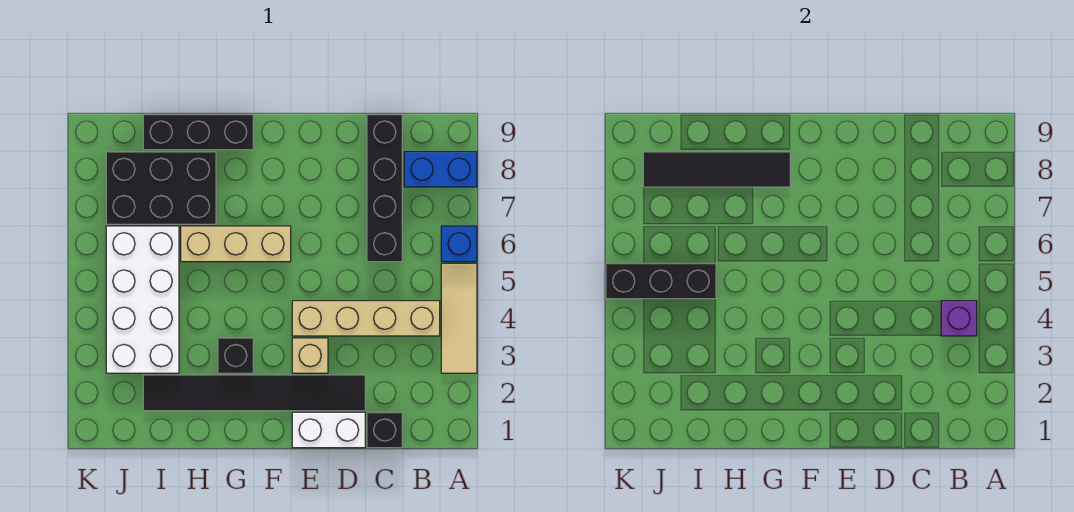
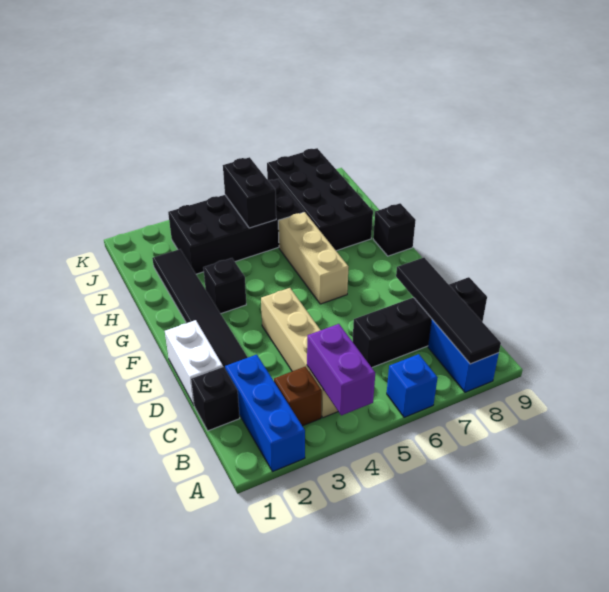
none -> blue 1x3 brick [225,355,305,472]
tan 1x3 tile [441,263,477,373] -> none
none -> brown 1x1 brick [274,367,322,426]
purple 1x1 brick [941,301,977,336] -> purple 1x2 brick [307,324,375,415]
tan 1x1 brick [292,338,328,373] -> none
black 1x4 tile [643,152,790,187] -> black 1x4 tile moved to [396,258,501,364]
black 1x3 brick [143,114,253,150] -> black 1x1 brick [373,203,416,256]
black 2x3 brick [106,152,216,224] -> black 2x4 brick [267,148,373,251]
white 2x4 brick [106,226,179,373] -> black 2x4 brick [168,179,304,274]
black 1x3 brick [606,263,716,299] -> black 1x2 brick [223,157,276,228]

